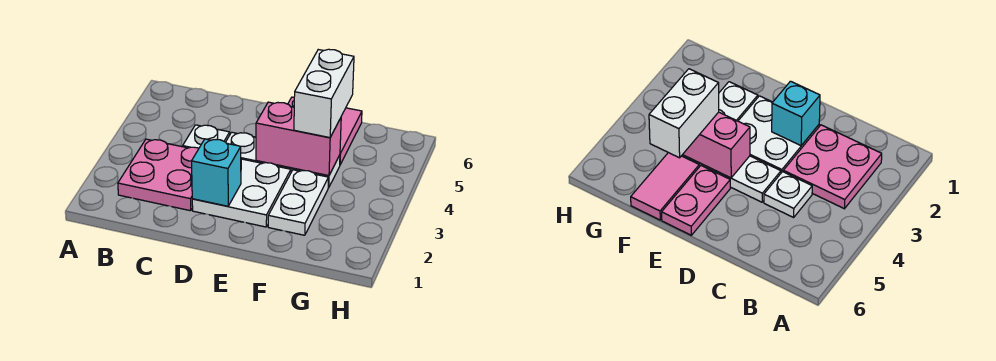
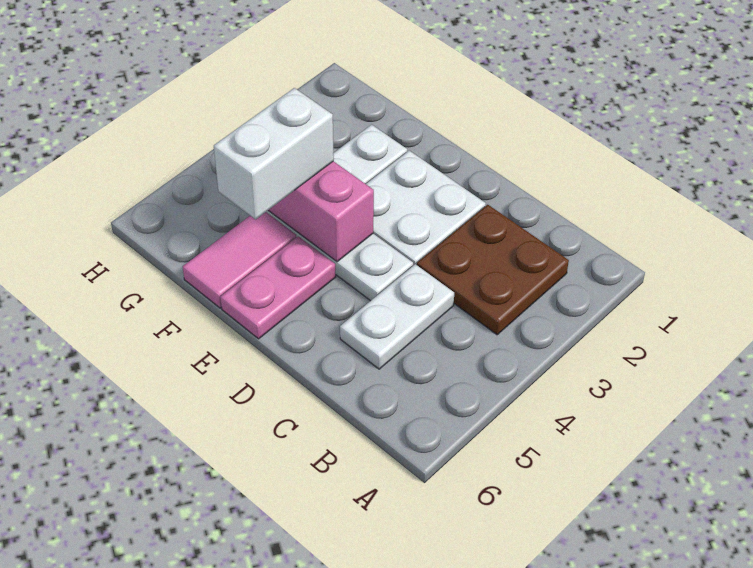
pink 2x2 plate [118,139,199,211] -> brown 2x2 plate [417,205,569,335]
white 1x1 plate [183,125,230,148] -> white 1x2 plate [340,264,454,369]
cyan 1x1 brick [192,139,241,206] -> none

